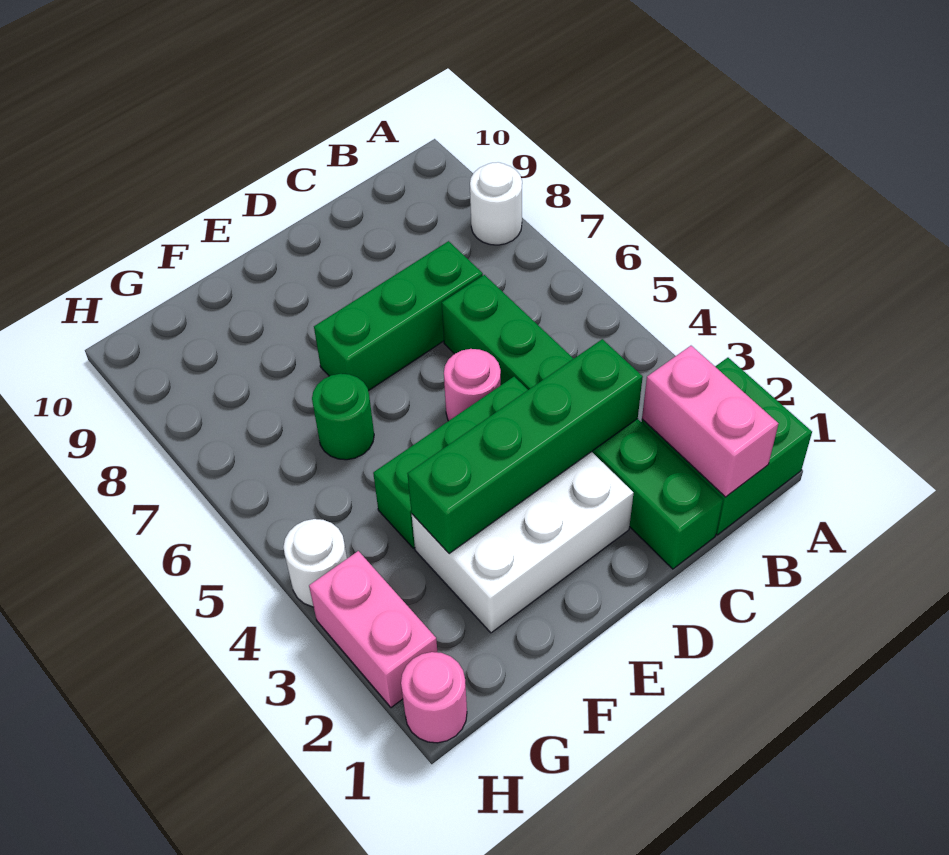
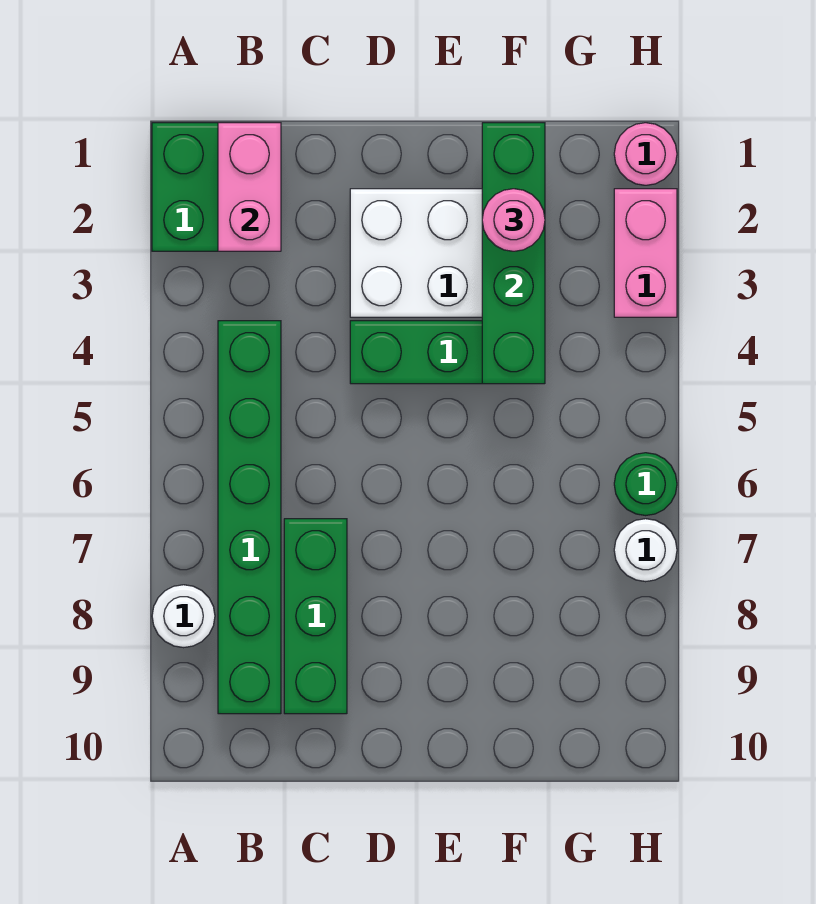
green 1x6 brick [442,275,723,569] -> green 1x6 brick moved to [218,321,281,714]
green 1x4 brick [407,339,643,554] -> green 1x4 brick turned to [482,123,545,384]
green 1x3 brick [314,241,483,391] -> green 1x3 brick turned to [284,519,347,714]
pink 1x1 round brick [444,349,501,421] -> pink 1x1 round brick moved to [482,189,545,251]
green 1x1 round brick [312,374,374,460] -> green 1x1 round brick moved to [614,453,677,516]
white 1x1 round brick [283,519,347,607] -> white 1x1 round brick moved to [614,519,677,582]

